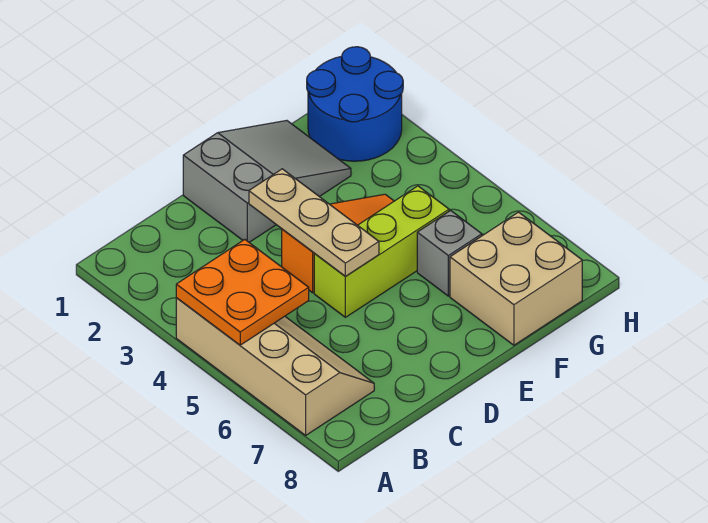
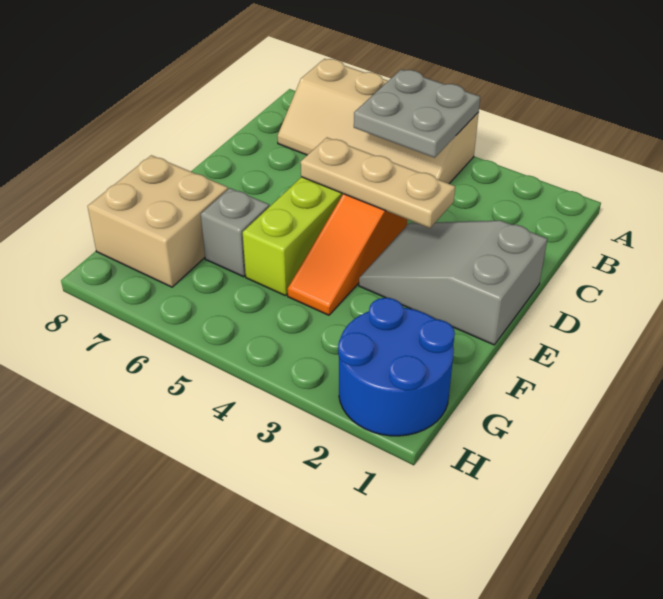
orange 2x2 plate [176,239,309,345] -> grey 2x2 plate [354,70,480,158]
grey 2x3 slope [183,120,351,242] -> grey 2x3 slope turned to [359,221,547,345]

